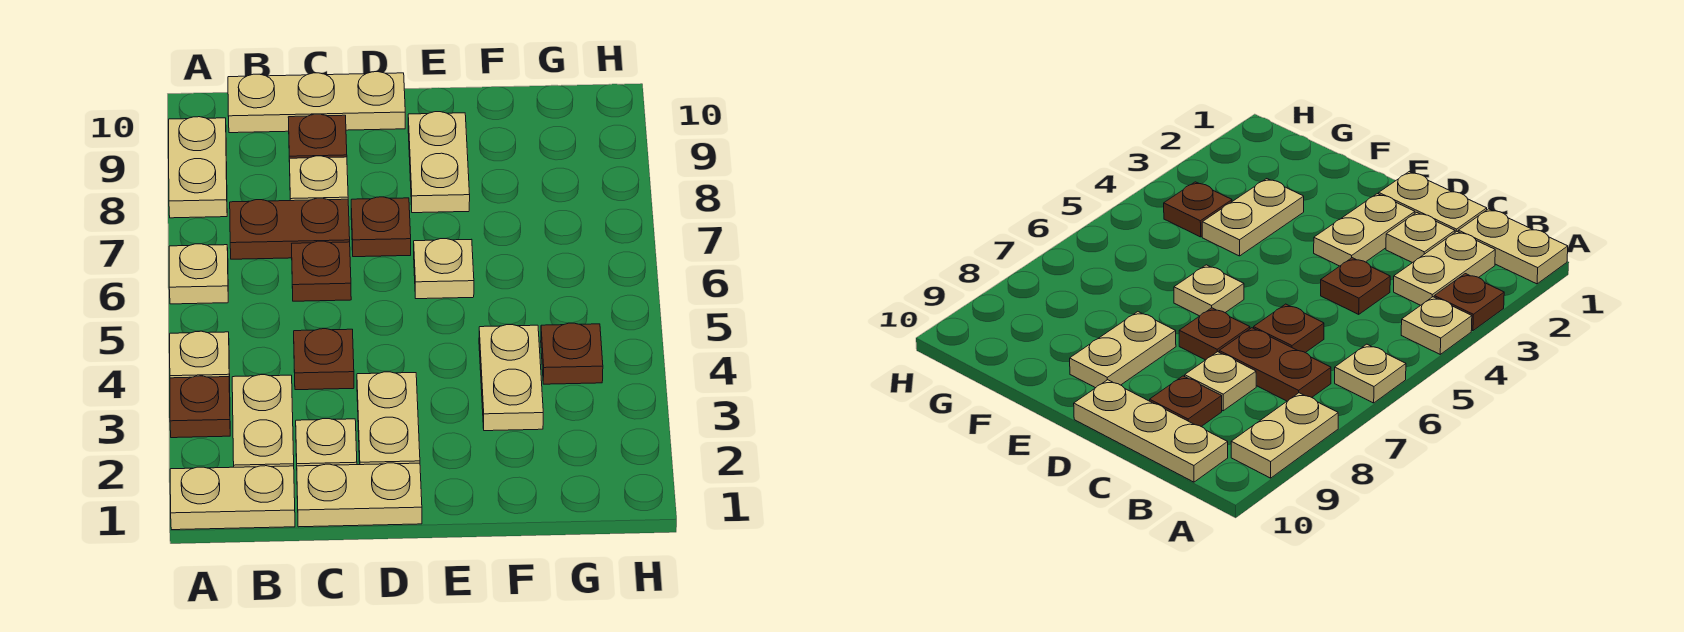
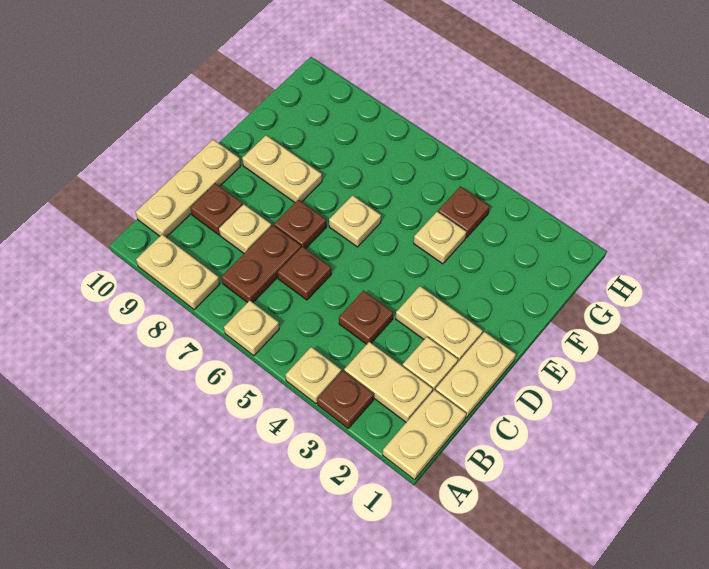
tan 1x2 plate [479,325,543,431] -> tan 1x1 plate [414,212,466,264]

